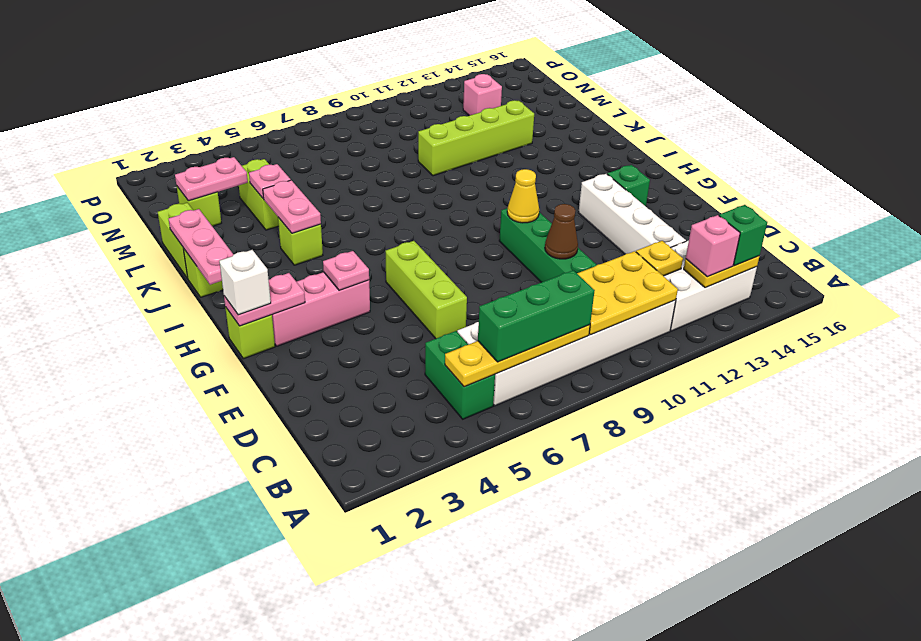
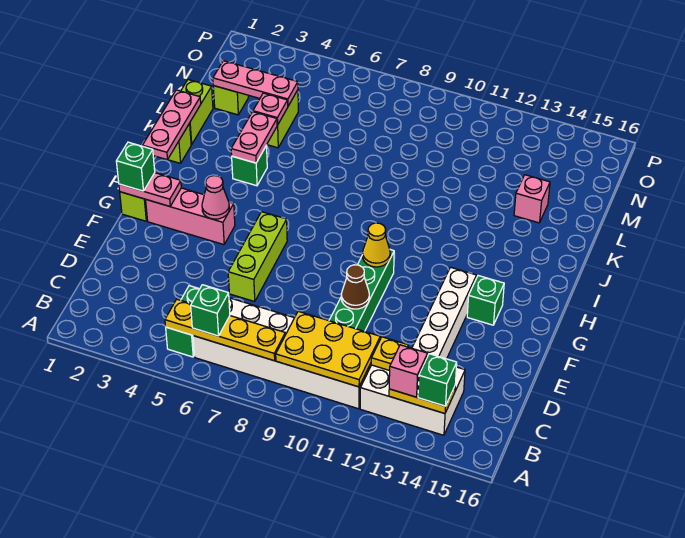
green 1x3 brick [478,270,595,362] -> green 1x1 brick [191,285,230,336]
white 1x1 brick [219,250,271,315] -> green 1x1 brick [116,142,155,191]
pink 1x1 plate [323,251,369,291] -> pink 1x1 cone [202,176,229,219]
lime 1x1 brick [278,217,323,265] -> green 1x1 brick [232,145,267,186]
lime 1x4 brick [418,100,534,176] -> none
pink 1x2 plate [175,157,248,201] -> pink 1x3 plate [213,61,298,106]
pink 1x1 brick [463,74,502,116] -> pink 1x1 brick moved to [514,175,550,223]

